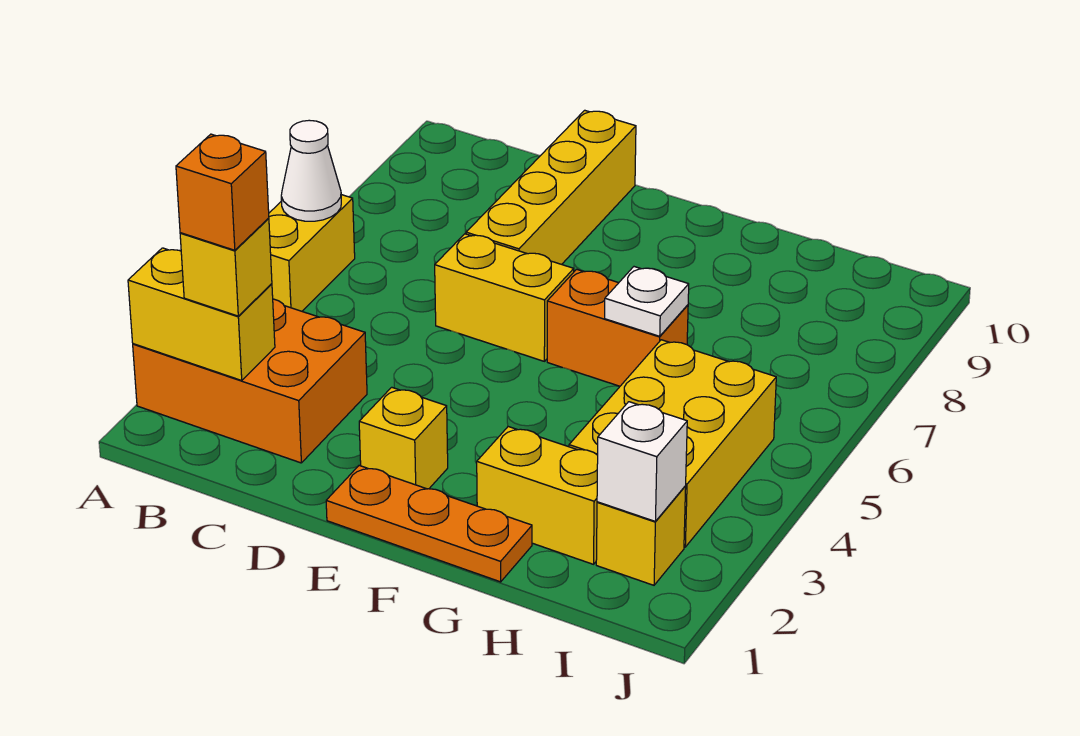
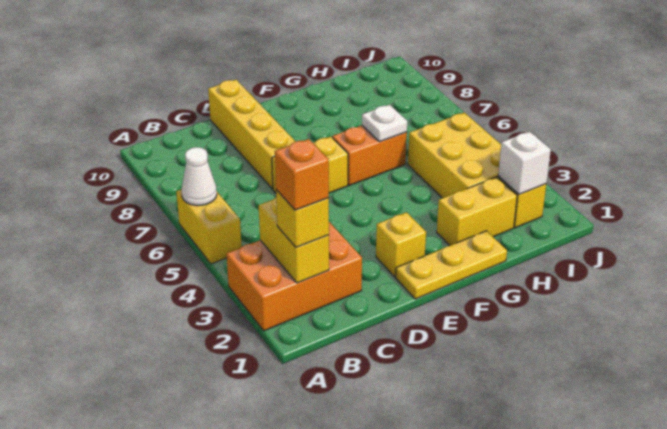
yellow 1x2 brick [128,248,275,380] -> yellow 1x2 brick turned to [259,198,329,283]
orange 1x3 plate [326,466,532,582] -> yellow 1x3 plate [396,231,507,299]

